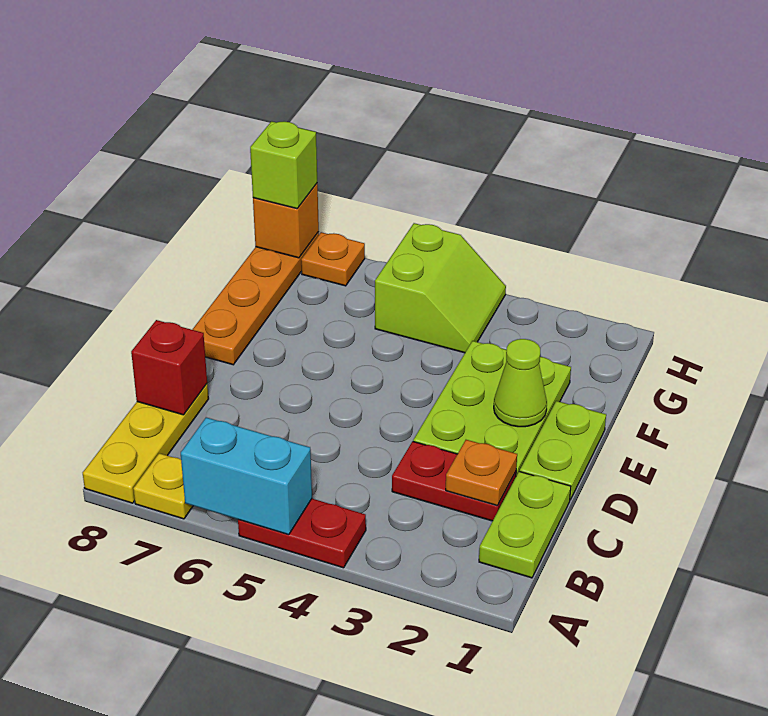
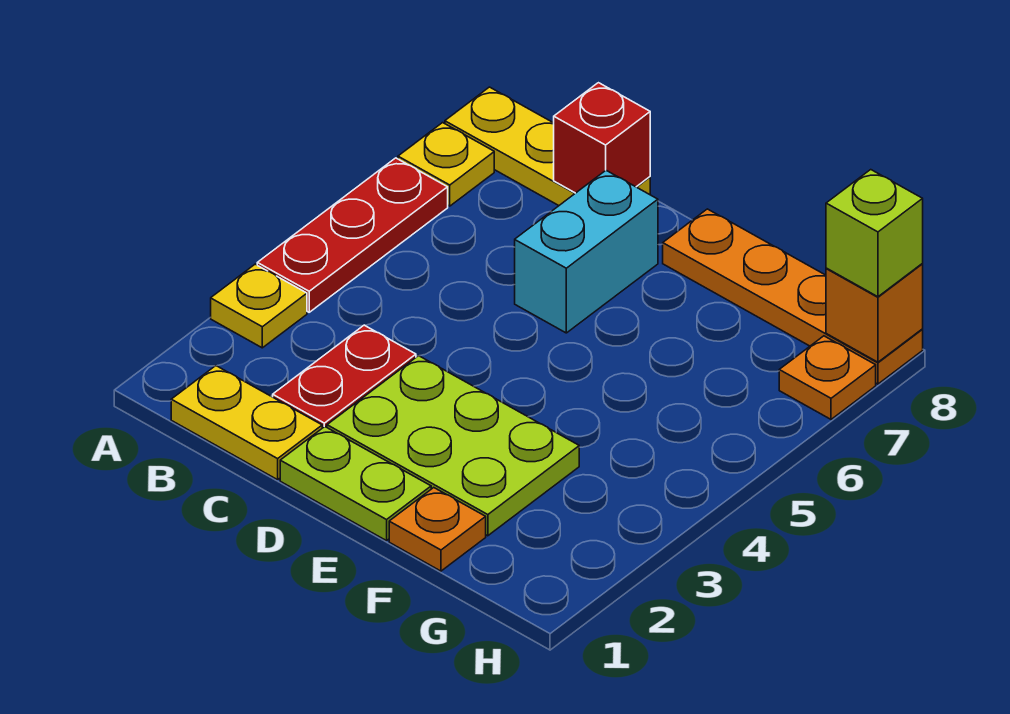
none -> yellow 1x1 plate [211,264,307,348]
red 1x2 plate [238,499,366,568] -> red 1x3 plate [257,158,448,312]
cyan 1x2 brick [181,417,312,535] -> cyan 1x2 brick moved to [515,170,658,333]
lime 1x2 plate [479,471,571,578] -> yellow 1x2 plate [171,366,322,480]
orange 1x1 plate [446,440,517,506] -> orange 1x1 plate moved to [389,488,486,571]
lime 1x1 cone [494,339,547,427] -> none
lime 2x2 slope [375,223,506,353] -> none

